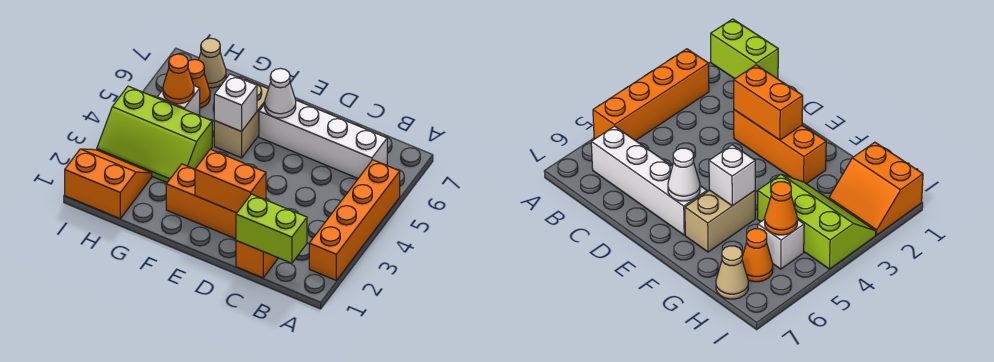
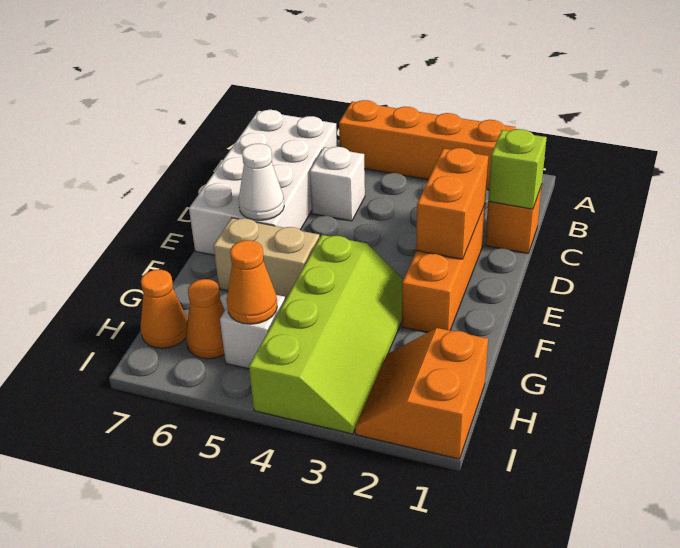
lime 1x2 brick [236,194,307,263] -> lime 1x1 brick [488,129,547,209]
white 1x4 brick [259,100,387,178] -> white 2x4 brick [189,110,337,255]
white 1x1 brick [214,74,257,132] -> white 1x1 brick moved to [310,147,365,221]
lime 2x3 slope [97,86,212,182] -> lime 2x4 slope [249,235,404,434]
tan 1x1 cone [199,38,226,88] -> orange 1x1 cone [141,270,188,348]

